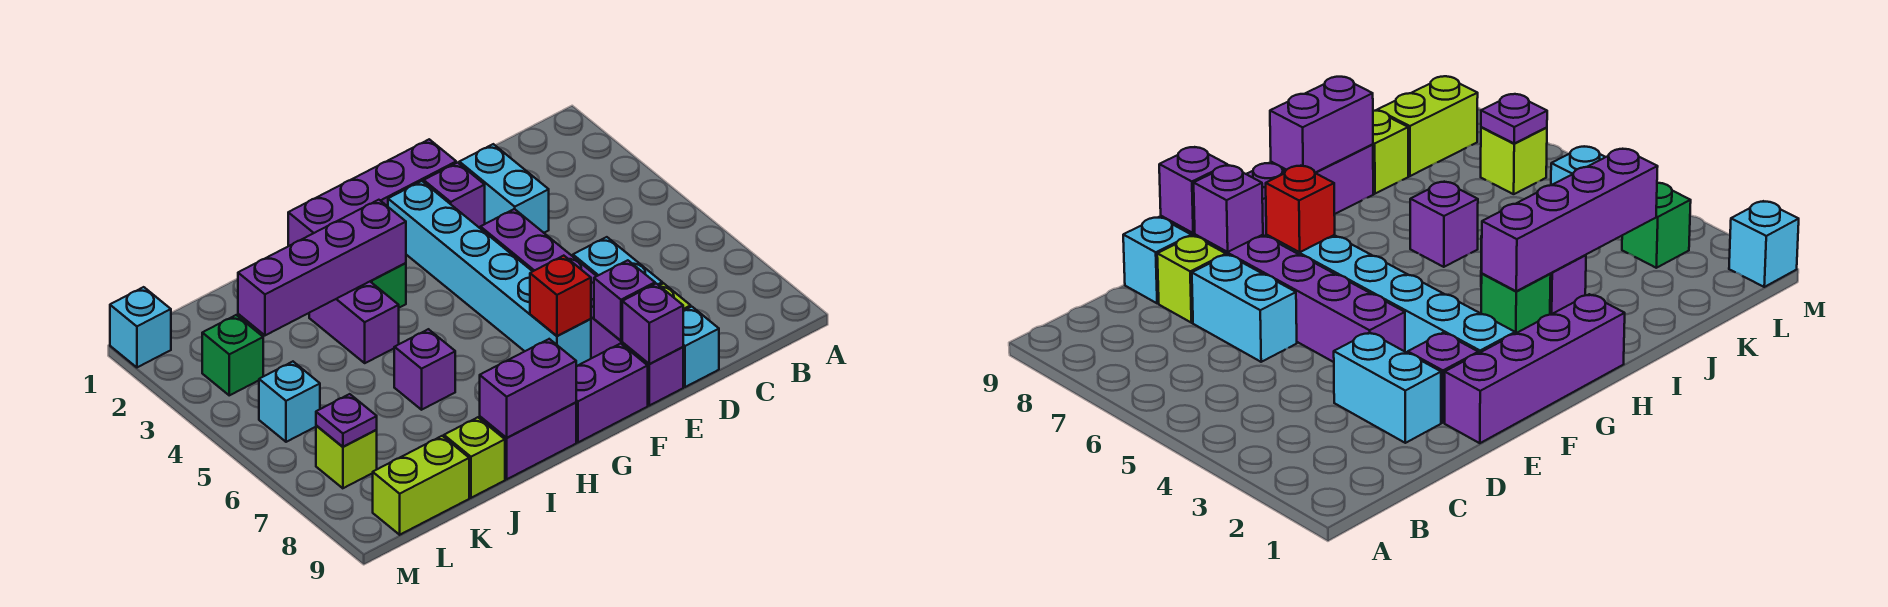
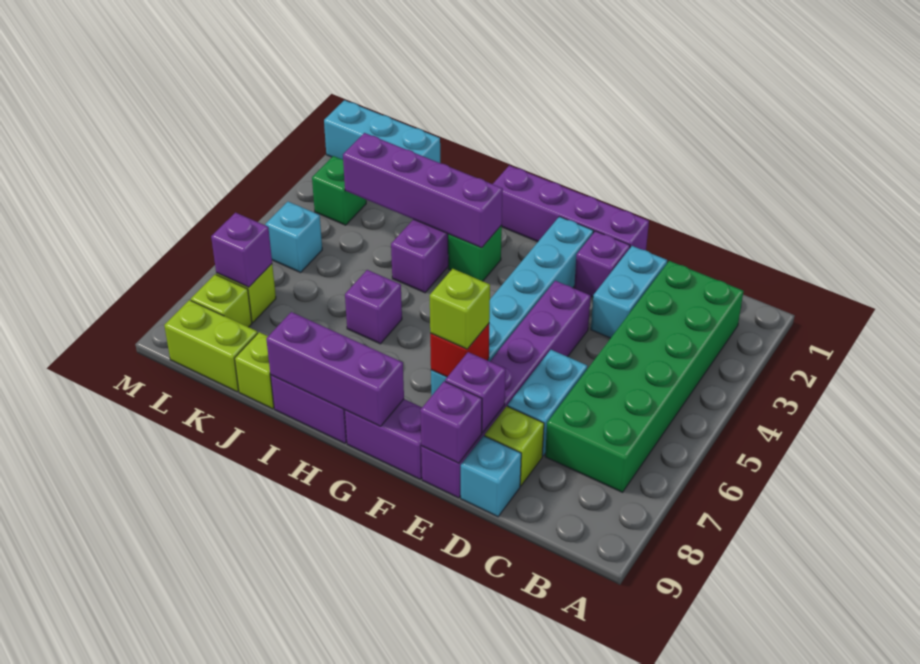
none -> green 2x6 brick [545,261,744,492]
none -> lime 1x1 brick [430,269,490,349]
purple 1x2 brick [480,339,576,438] -> purple 1x3 brick [266,312,404,426]
purple 1x1 plate [316,394,377,447] -> purple 1x1 brick [211,213,272,287]
none -> lime 1x1 brick [191,274,252,327]
cyan 1x1 brick [110,287,171,367] -> cyan 1x3 brick [324,100,440,163]

